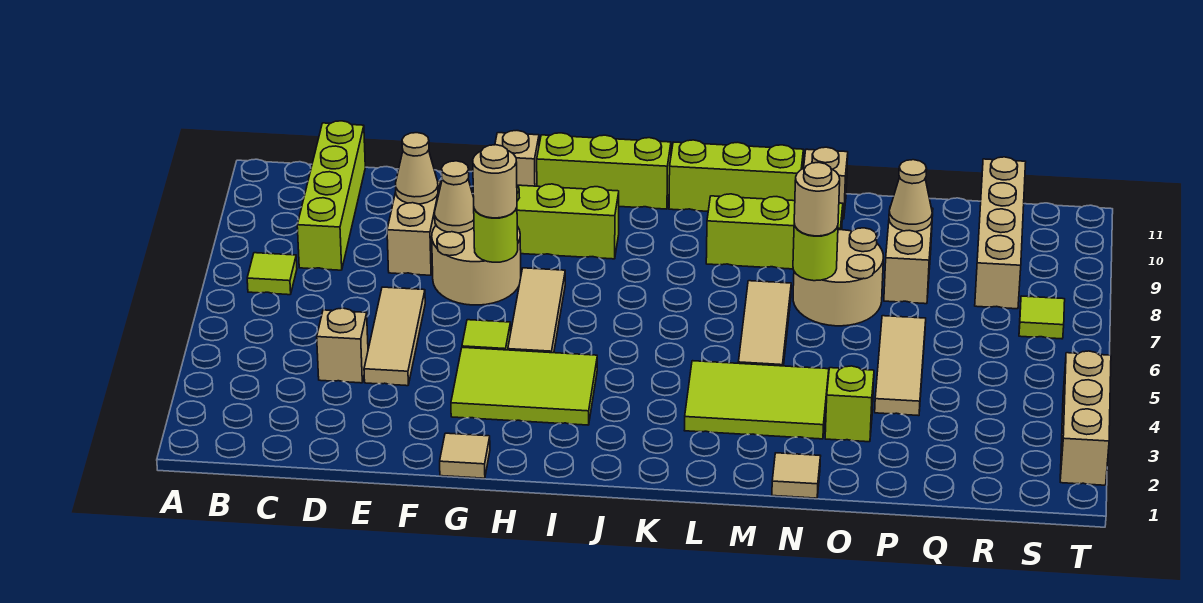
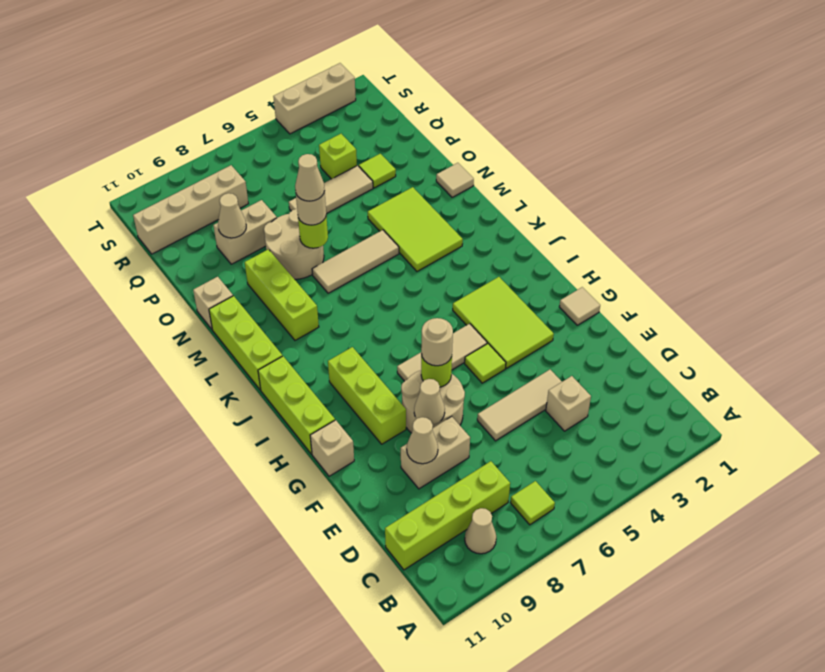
none -> tan 1x1 cone [465,508,496,554]
none -> tan 1x1 cone [295,154,325,201]
lime 1x1 brick [825,366,874,442] -> lime 1x1 brick moved to [319,134,357,179]
lime 1x1 tile [1019,296,1065,339] -> lime 1x1 tile moved to [359,154,396,188]

